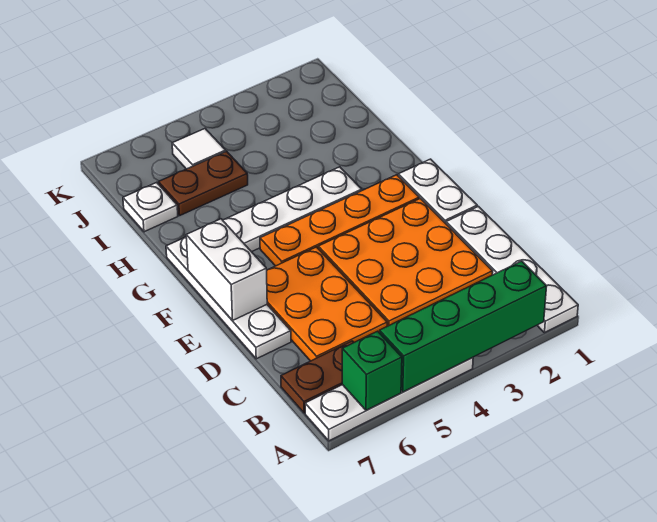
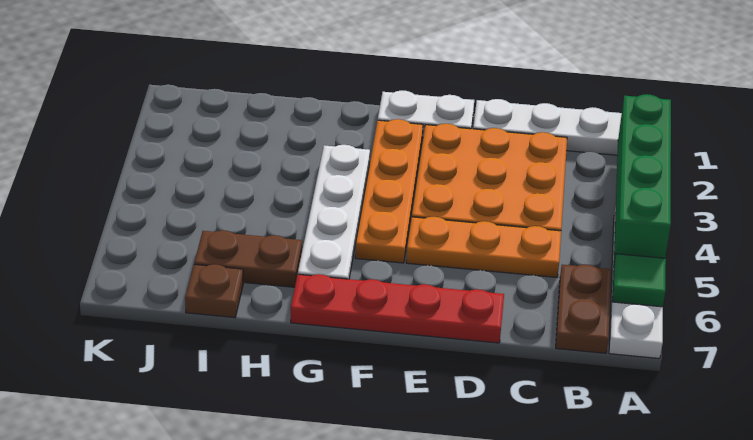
green 1x1 brick [342,331,402,410] -> green 1x1 tile [612,254,666,307]
orange 2x3 plate [267,247,387,361] -> orange 1x3 plate [406,217,561,277]
white 1x4 plate [166,237,291,359] -> red 1x4 plate [291,274,504,343]
white 1x2 brick [186,219,267,321] -> none
brown 1x2 plate [158,151,248,215] -> brown 1x2 plate turned to [194,230,302,287]
white 1x1 plate [123,182,178,232] -> brown 1x1 plate [185,264,243,318]
white 1x1 tile [172,129,226,169] -> none

